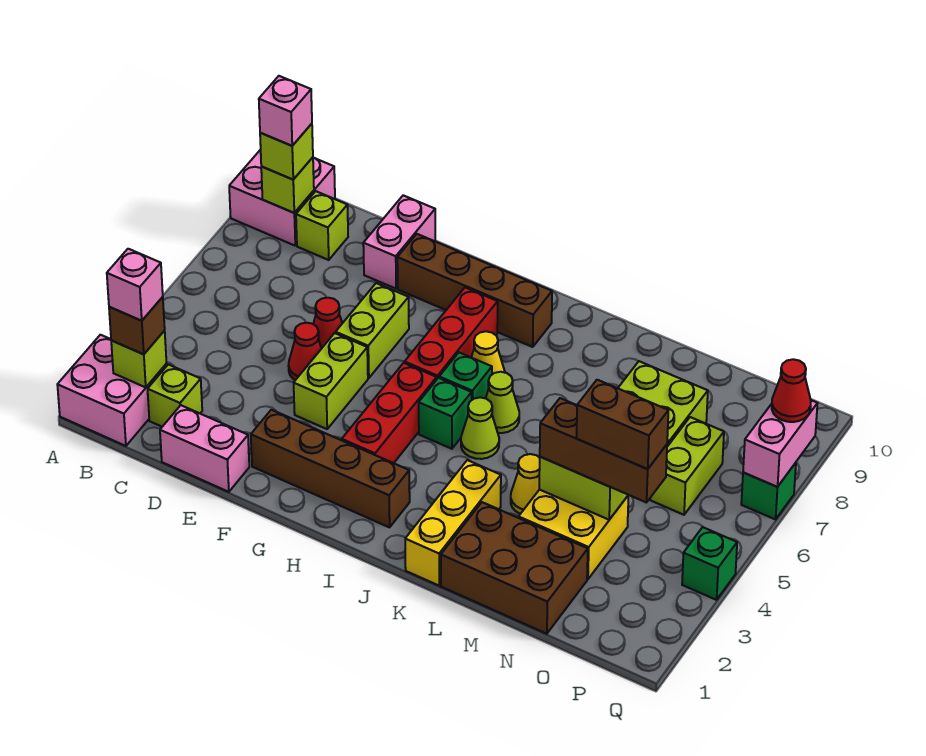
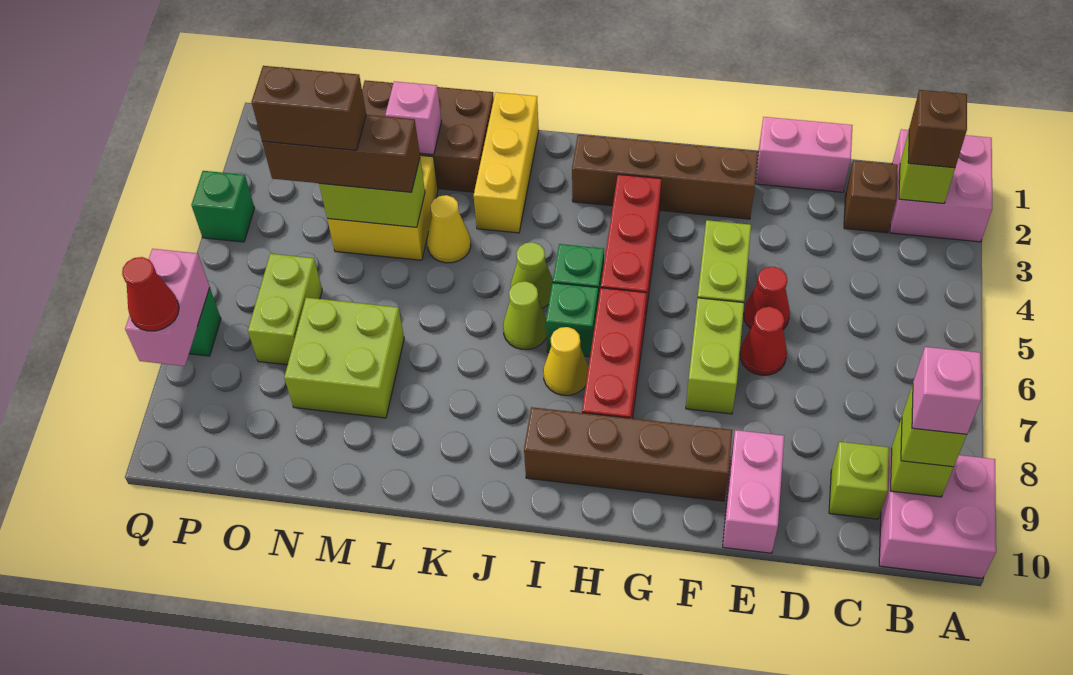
pink 1x1 brick [107,249,163,321] -> pink 1x1 brick moved to [385,81,441,155]
lime 1x1 brick [148,364,202,427] -> brown 1x1 brick [844,160,898,233]

